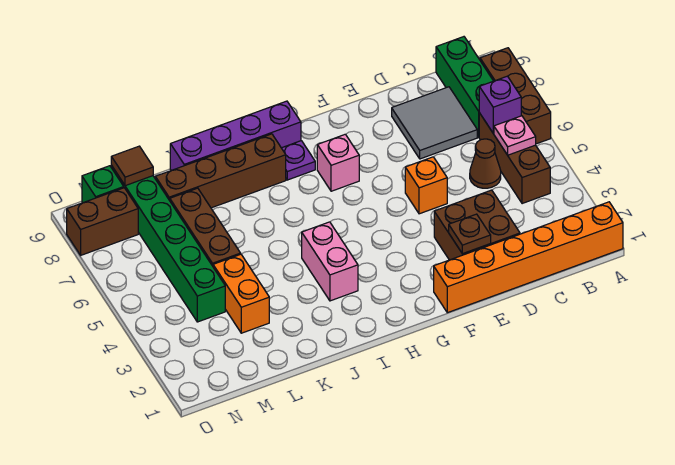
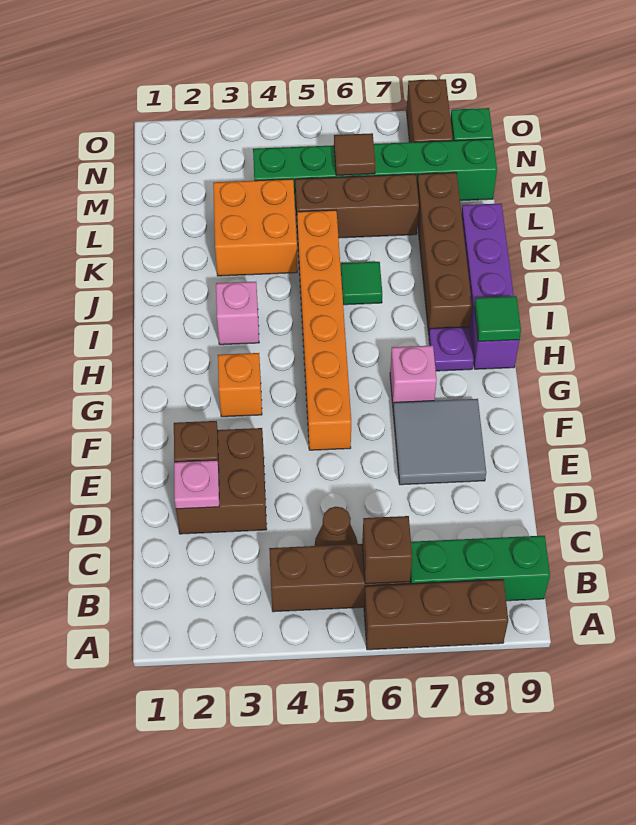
orange 1x6 brick [434,202,623,313] -> orange 1x6 brick moved to [297,210,351,450]
pink 1x1 plate [494,116,536,155] -> pink 1x1 plate moved to [174,460,219,509]
purple 1x1 brick [479,76,521,133] -> brown 1x1 brick [362,516,412,584]
grey 2x2 tile [392,87,477,159] -> grey 2x2 tile moved to [393,399,486,485]
orange 1x1 brick [405,157,447,214] -> orange 1x1 brick moved to [218,353,262,417]
none -> green 1x1 tile [474,296,521,341]
pink 1x2 brick [302,222,358,301] -> pink 1x1 brick [216,282,259,345]
none -> green 1x1 tile [340,262,382,305]
orange 1x2 brick [213,254,269,333] -> orange 2x2 brick [213,179,297,276]
brown 1x1 tile [111,146,153,186] -> brown 1x1 tile moved to [334,133,375,176]

